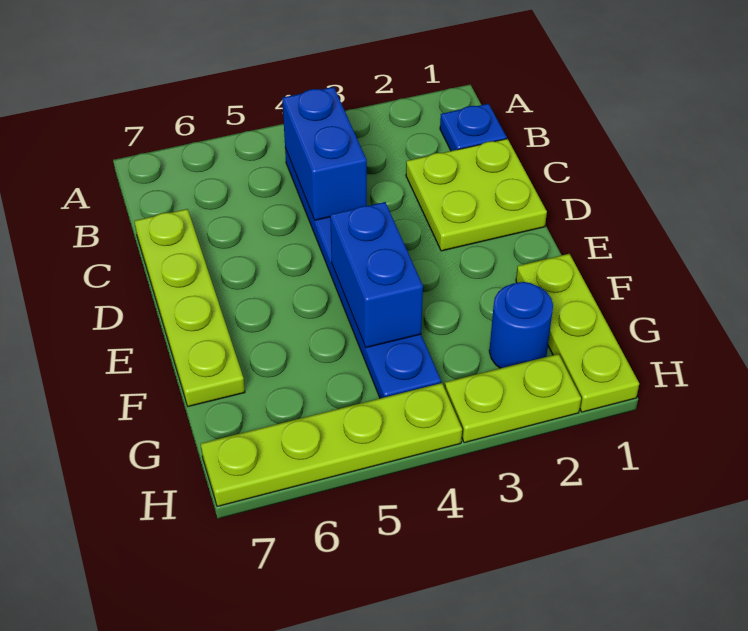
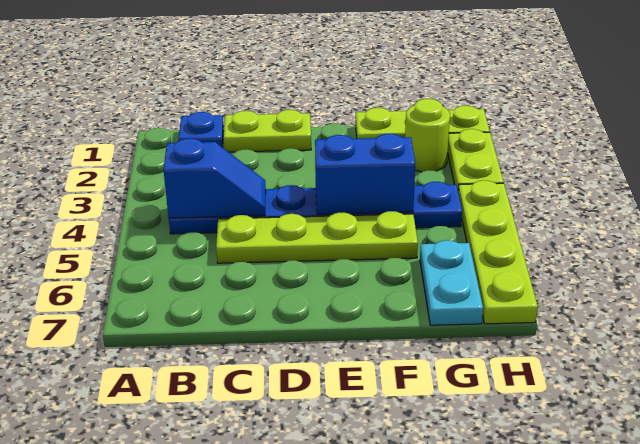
blue 1x2 brick [282,87,367,220] -> blue 1x2 slope [163,138,266,218]
lime 2x2 plate [406,139,547,251] -> lime 1x2 plate [223,110,311,152]
lime 1x4 plate [135,209,245,407] -> lime 1x4 plate moved to [216,211,418,263]
blue 1x1 round brick [489,282,553,368] -> lime 1x1 round brick [405,99,450,172]
none -> cyan 1x2 plate [420,240,483,325]

